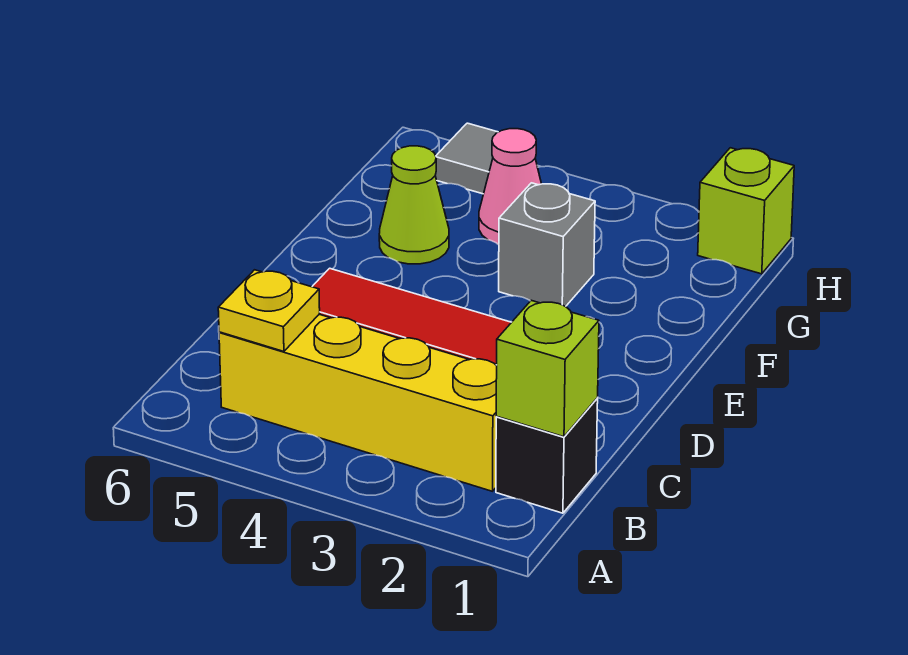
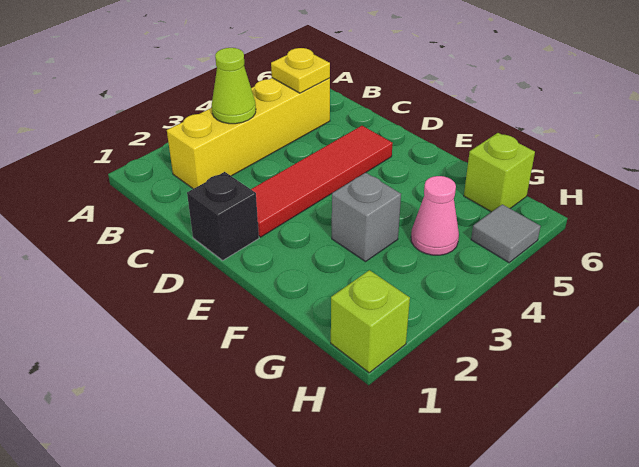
black 1x1 brick [496,398,598,513] -> black 1x1 brick moved to [187,172,259,260]
lime 1x1 brick [496,300,599,437] -> lime 1x1 brick moved to [464,133,535,212]
lime 1x1 cone [379,146,449,264] -> lime 1x1 cone moved to [212,48,256,124]

